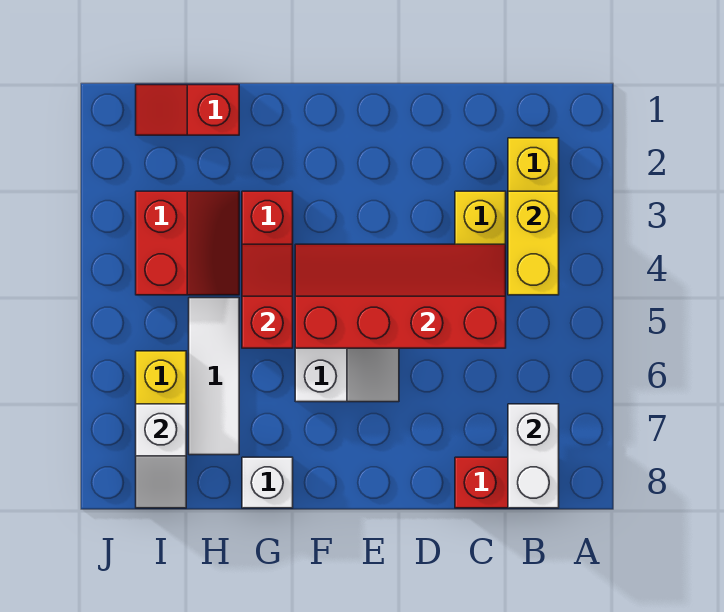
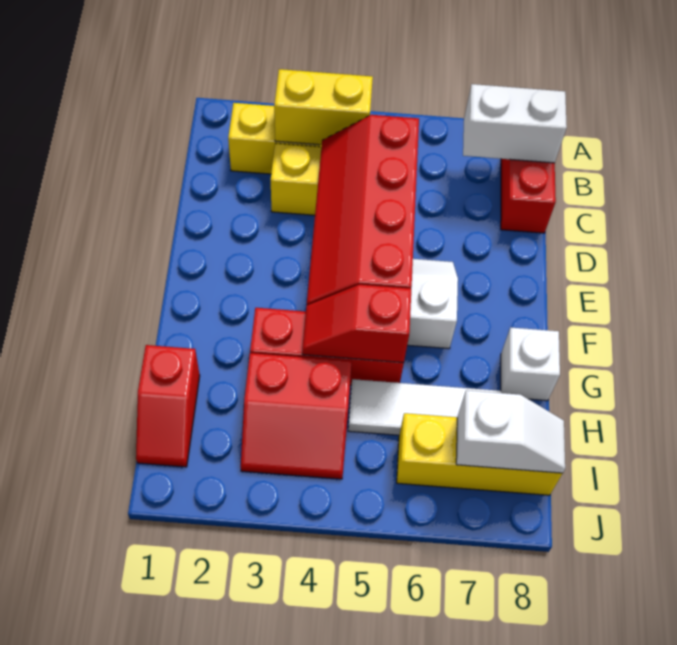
red 2x2 slope [136,191,239,295] -> red 2x2 slope turned to [241,353,352,479]

